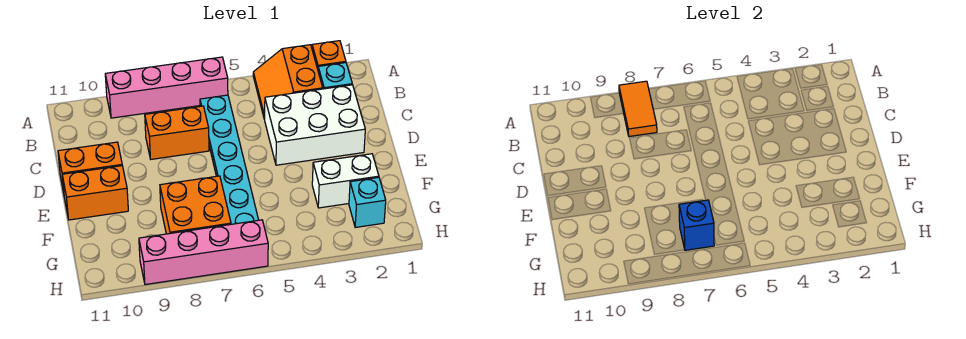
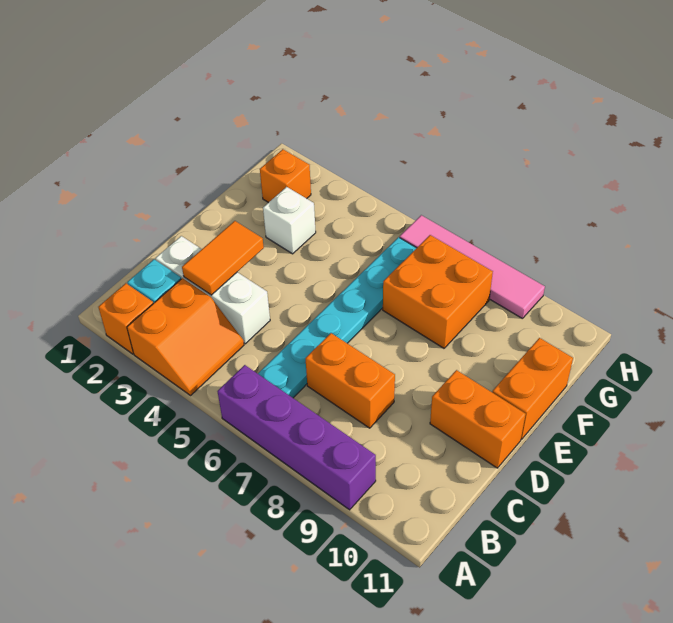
pink 1x4 brick [105,57,228,118] -> purple 1x4 brick [217,365,376,510]
orange 1x2 tile [619,81,657,136] -> orange 1x2 tile moved to [182,221,264,295]
white 2x3 brick [264,85,365,165] -> white 1x3 brick [155,236,270,344]
orange 1x2 brick [62,166,128,220] -> orange 1x2 brick turned to [492,338,573,439]
white 1x2 brick [312,154,379,208] -> white 1x1 brick [263,187,316,254]
cyan 1x1 brick [349,177,386,227] -> orange 1x1 brick [260,149,311,203]
blue 1x1 brick [679,200,714,250] -> none
pink 1x4 brick [139,220,268,285] -> pink 1x4 tile [400,215,545,319]

